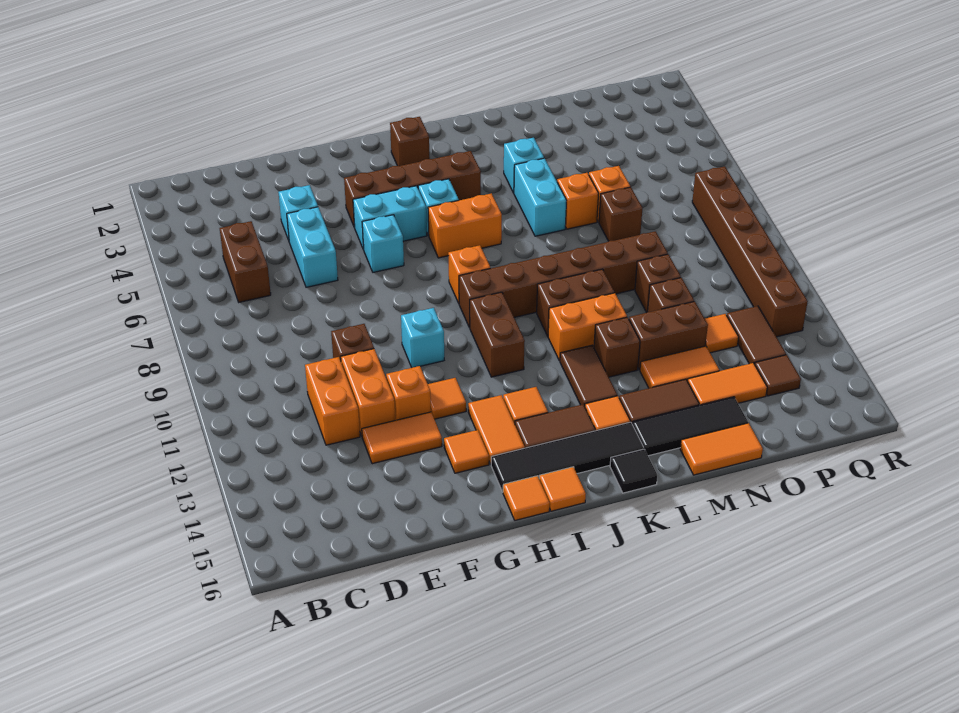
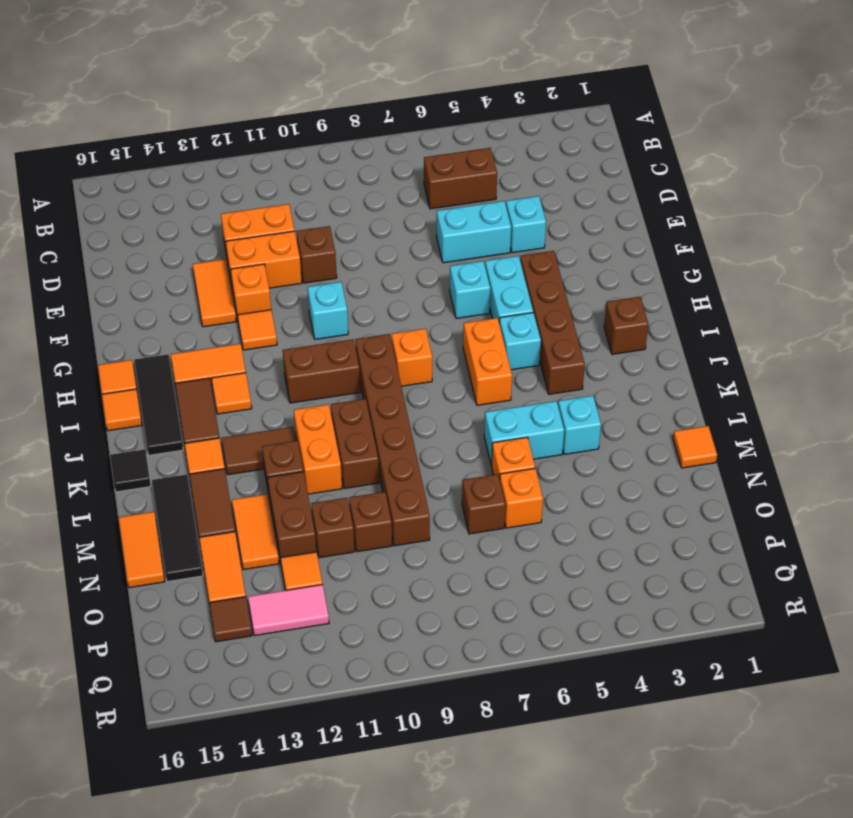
orange 1x1 tile [444,430,489,473] -> orange 1x1 tile moved to [673,426,717,468]
black 1x4 tile [491,422,644,492] -> black 1x3 tile [134,354,183,455]
brown 1x2 tile [727,306,786,364] -> pink 1x2 tile [248,585,329,636]
brown 1x6 brick [692,166,808,337] -> none

